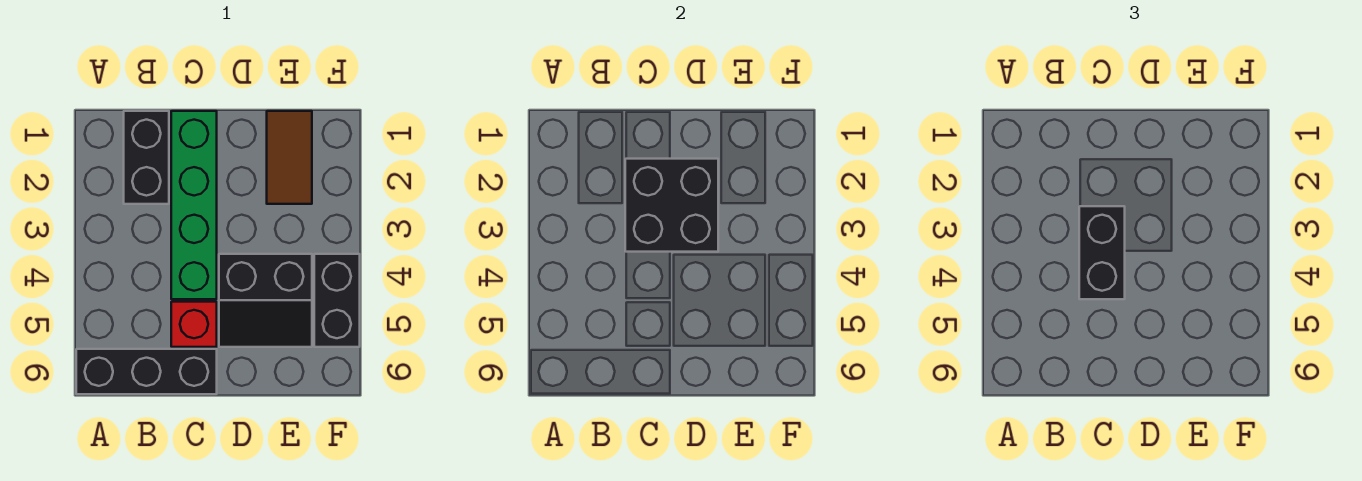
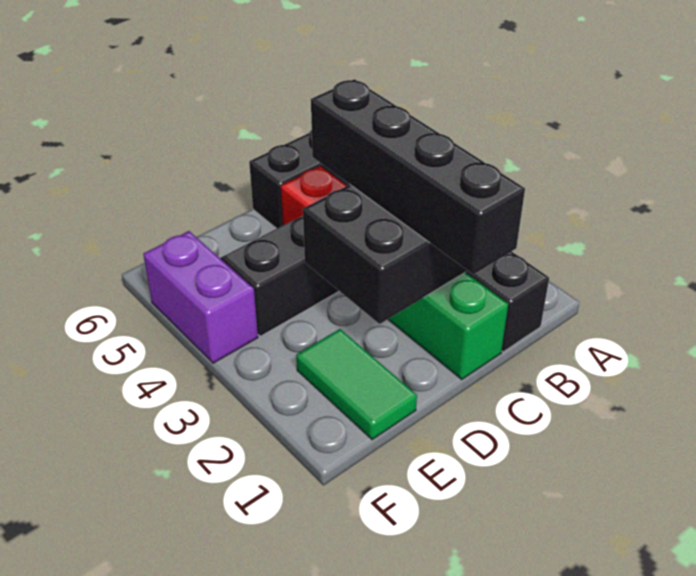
black 1x2 brick [1079,206,1125,299] -> black 1x4 brick [311,79,525,274]
brown 1x2 tile [267,111,312,204] -> green 1x2 tile [296,329,417,440]
black 1x2 brick [314,254,360,347] -> purple 1x2 brick [143,231,258,363]

